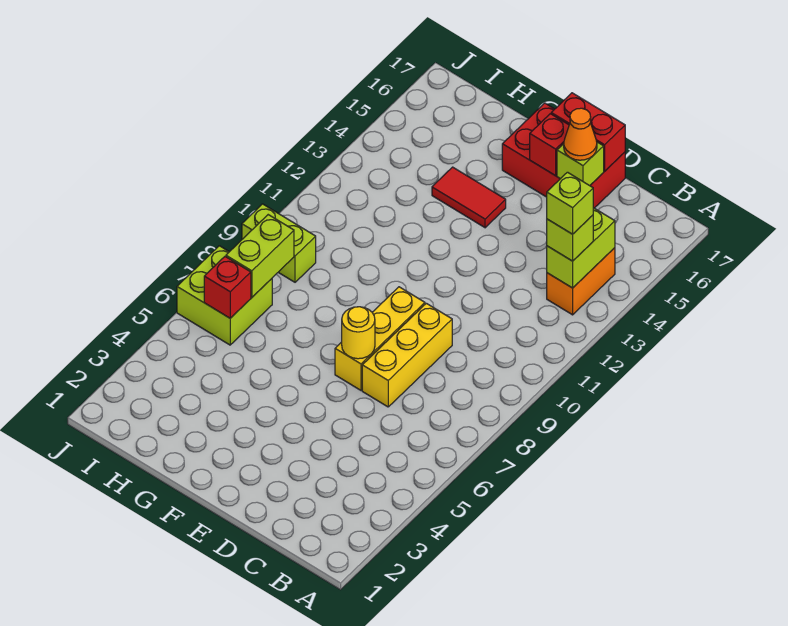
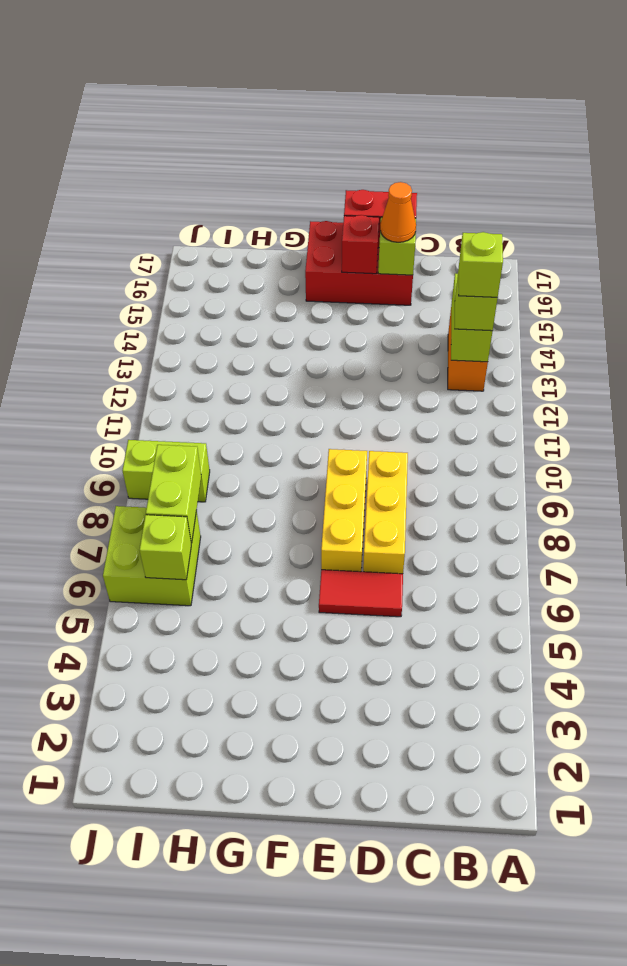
yellow 1x1 round brick [342,307,375,359] -> none
red 1x2 tile [432,167,506,228] -> red 1x2 tile moved to [319,570,403,617]
red 1x1 brick [204,257,251,318] -> lime 1x1 brick [139,515,191,580]

